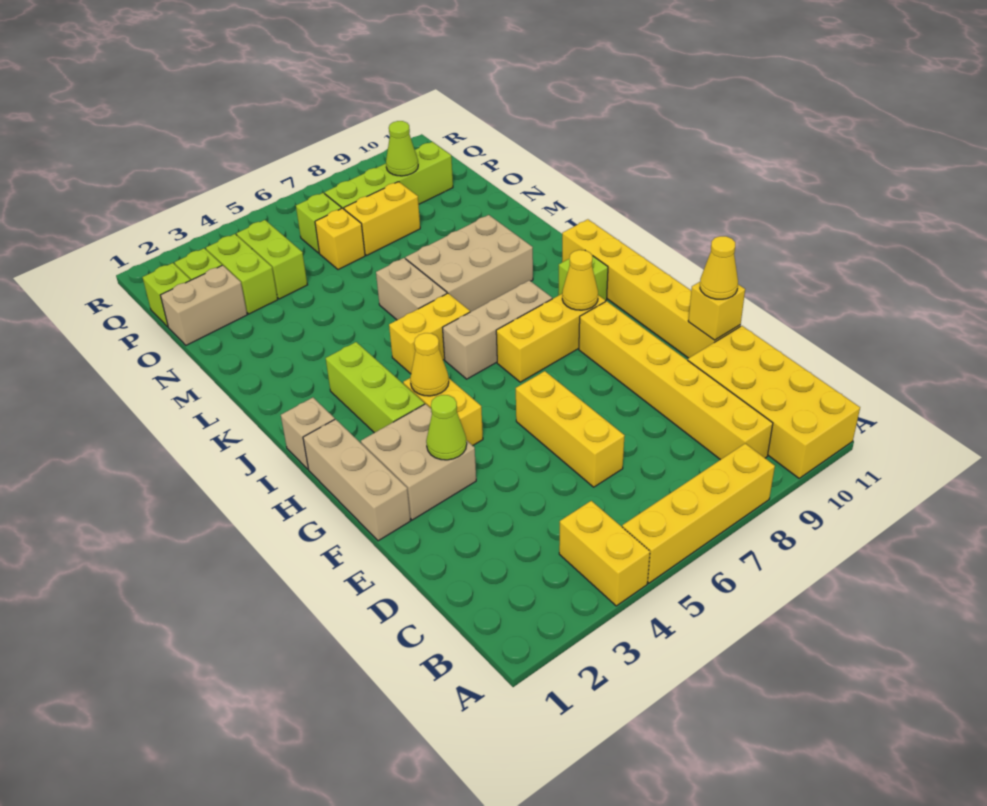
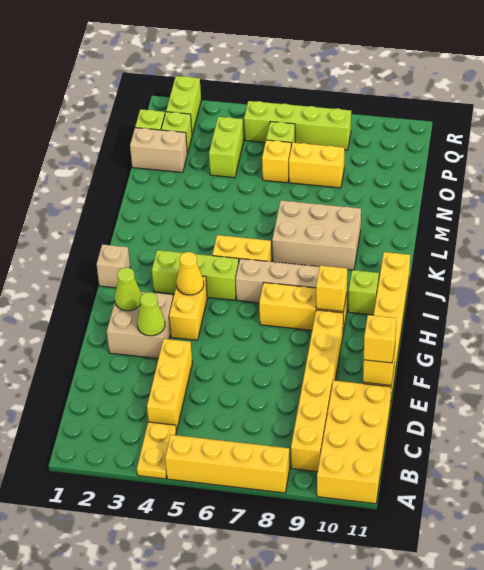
yellow 1x2 brick [559,501,650,606] -> yellow 1x2 plate [137,422,177,479]
yellow 1x3 brick [516,371,625,487] -> yellow 1x3 brick moved to [147,339,192,431]
yellow 1x1 cone [700,236,738,299] -> yellow 1x1 brick [364,315,396,363]
tan 1x3 brick [303,419,411,541] -> none
lime 1x3 brick [326,342,425,433] -> lime 1x3 brick turned to [152,250,239,300]
yellow 1x1 cone [562,250,598,310] -> yellow 1x1 brick [316,266,347,312]
tan 1x2 brick [376,258,447,320] -> none
lime 1x2 brick [206,234,278,314] -> lime 1x2 brick moved to [166,76,201,134]
lime 1x4 brick [325,142,453,209] -> lime 1x4 brick moved to [244,101,351,150]
lime 1x1 cone [386,121,418,176] -> lime 1x1 cone moved to [115,267,142,311]

